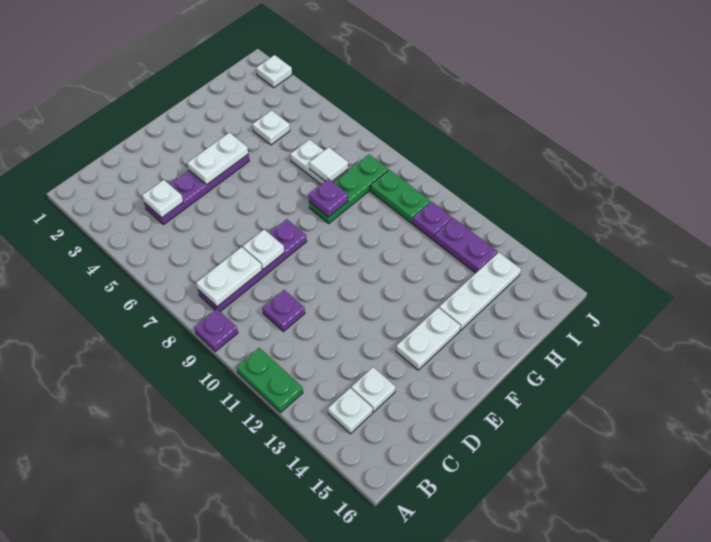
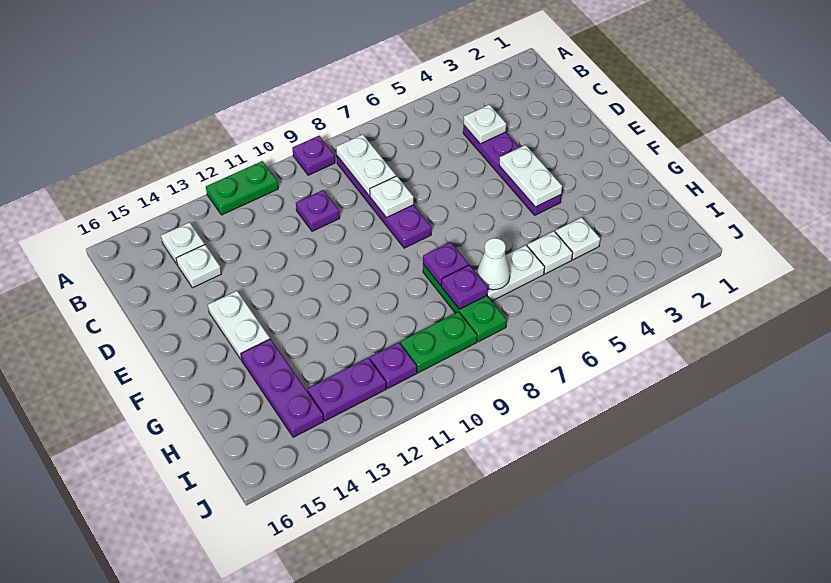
white 1x3 plate [439,252,521,330] -> purple 1x3 plate [241,339,324,437]
white 1x1 tile [309,147,348,181] -> white 1x1 cone [477,238,510,290]
none -> purple 1x1 plate [441,265,488,309]
white 1x1 plate [256,55,292,88] -> white 1x1 plate moved to [527,231,573,274]

